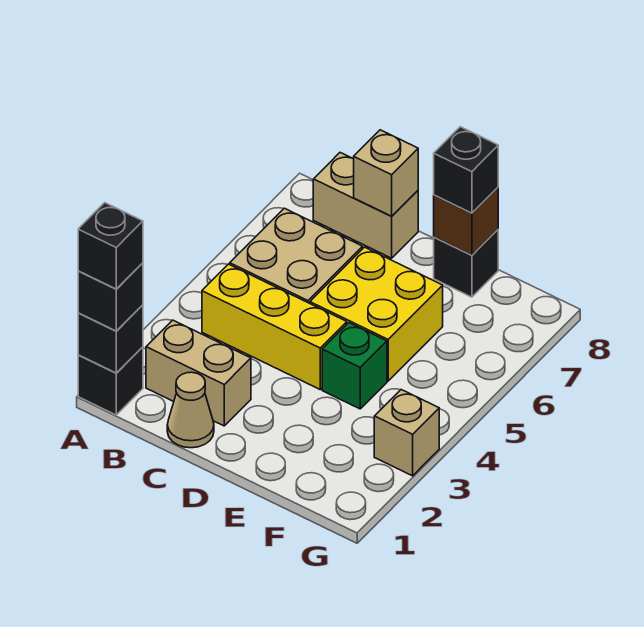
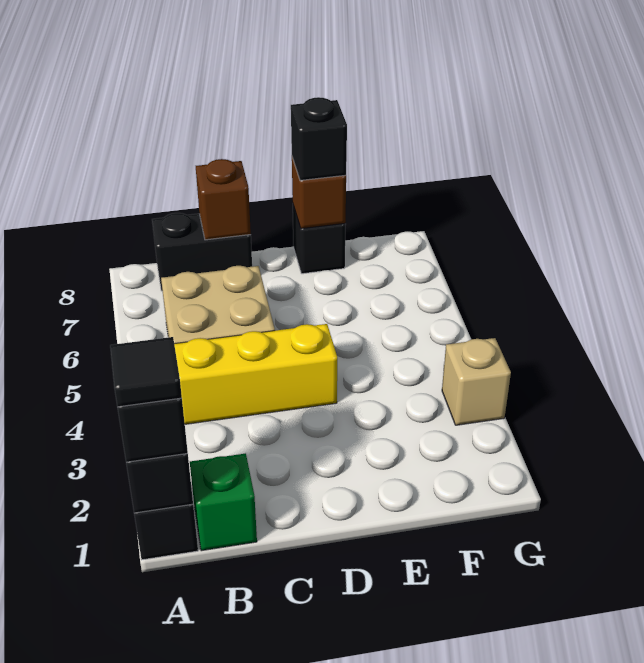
black 1x1 brick [78,203,143,289] -> black 1x1 tile [110,337,182,407]
tan 1x2 brick [146,320,251,426] -> none
tan 1x2 brick [313,153,418,258] -> black 1x2 brick [152,213,252,291]
tan 1x1 cone [167,372,214,448] -> none
tan 1x1 brick [354,130,418,216] -> brown 1x1 brick [196,159,251,240]
yellow 2x2 brick [310,247,443,381] -> none
green 1x1 brick [322,323,387,409] -> green 1x1 brick moved to [190,453,257,551]

